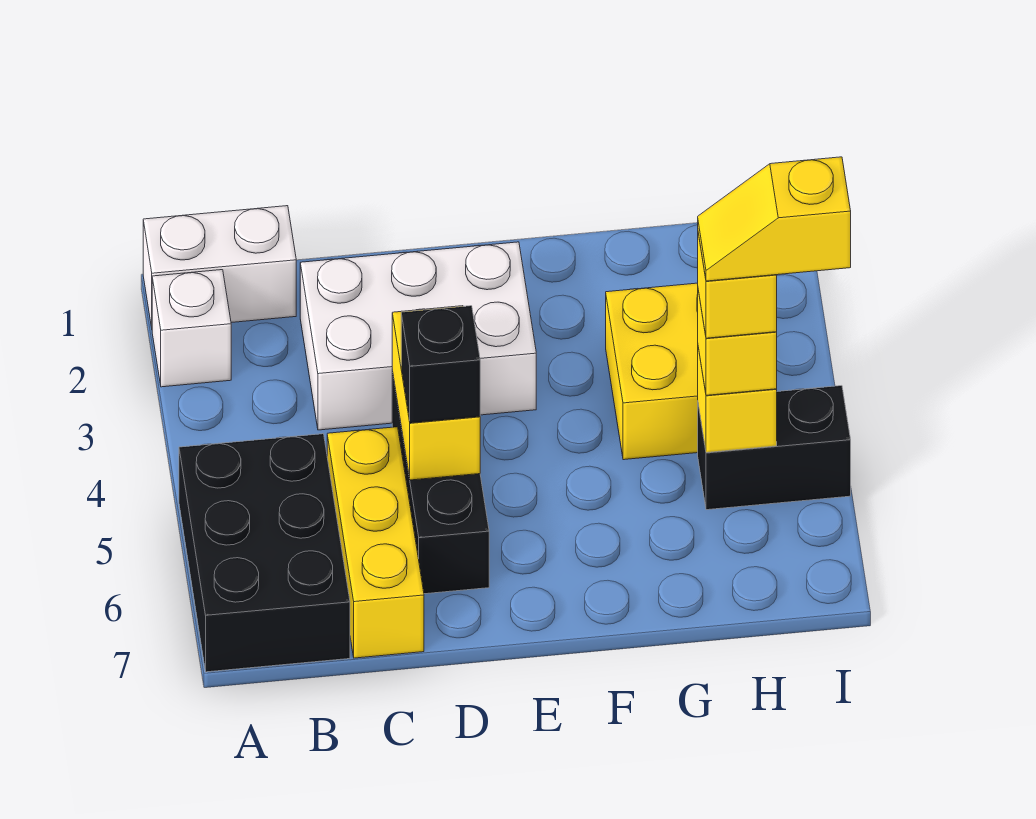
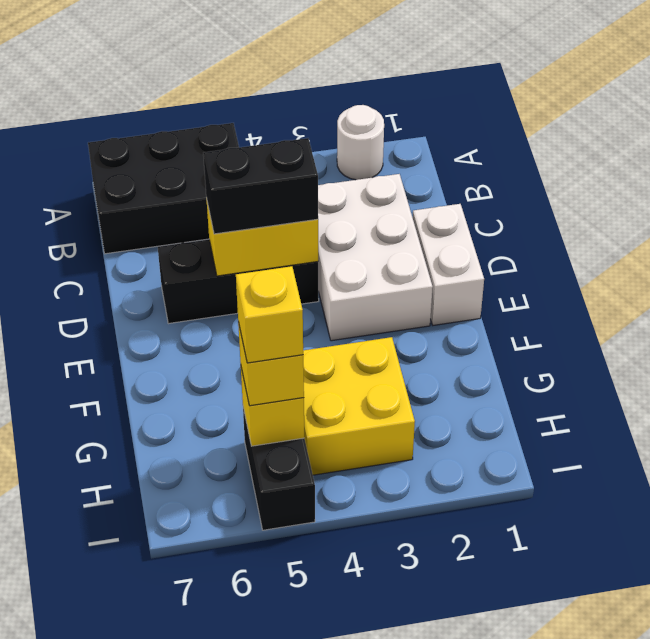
white 1x2 brick [143,206,296,327] -> white 1x2 brick moved to [413,204,484,325]
white 1x1 brick [152,270,231,387] -> white 1x1 round brick [337,105,384,180]
yellow 1x3 brick [327,427,424,658] -> none
black 1x1 brick [401,306,480,423] -> black 1x2 brick [203,138,318,234]
yellow 1x2 slope [698,157,851,281] -> none

